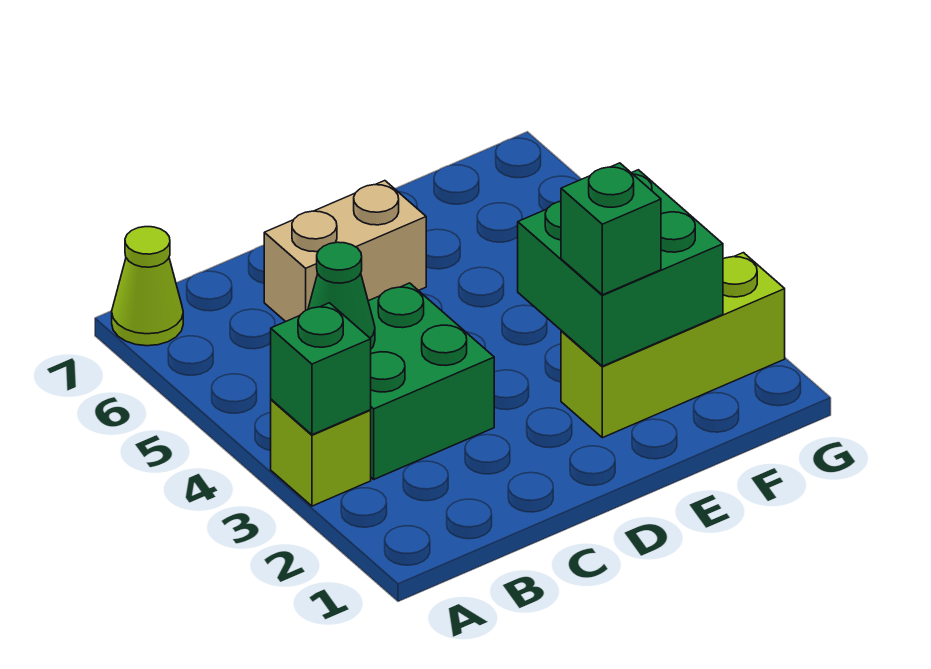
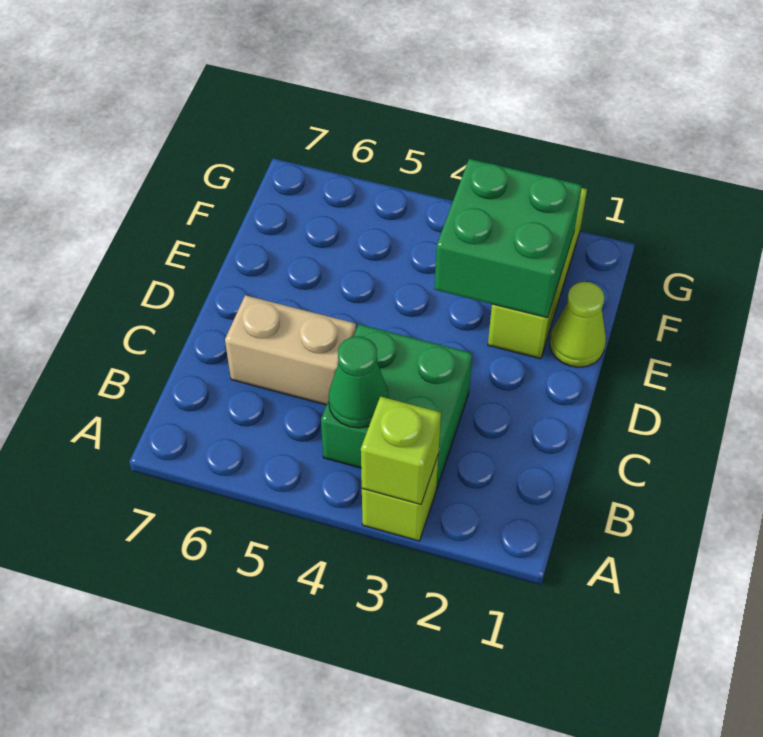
green 1x1 brick [271,303,371,435] -> lime 1x1 brick [361,397,441,505]
lime 1x1 cone [112,227,183,346] -> lime 1x1 cone moved to [550,282,606,367]
tan 1x2 brick [264,181,426,322] -> tan 1x2 brick turned to [225,295,356,405]
green 1x1 brick [561,163,661,295] -> none

